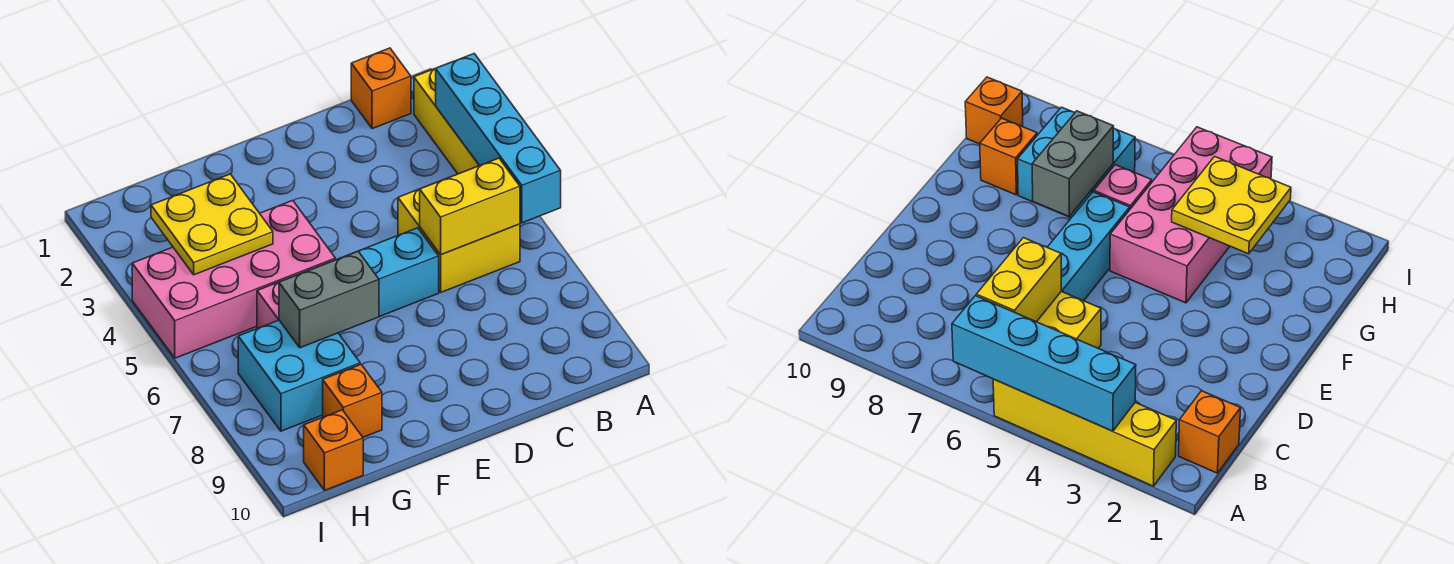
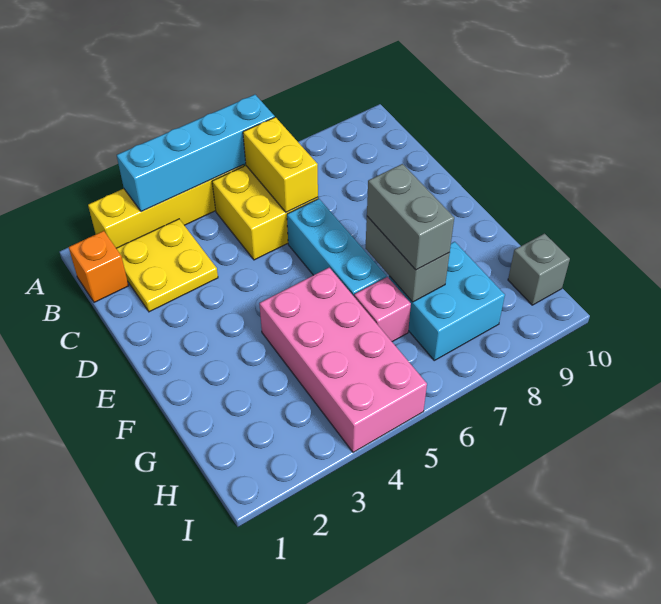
none -> grey 1x2 brick [367,164,454,270]
yellow 2x2 plate [151,174,273,275] -> yellow 2x2 plate moved to [116,219,218,312]
orange 1x1 brick [323,364,382,437] -> none
orange 1x1 brick [304,410,363,490] -> grey 1x1 brick [508,234,570,305]

